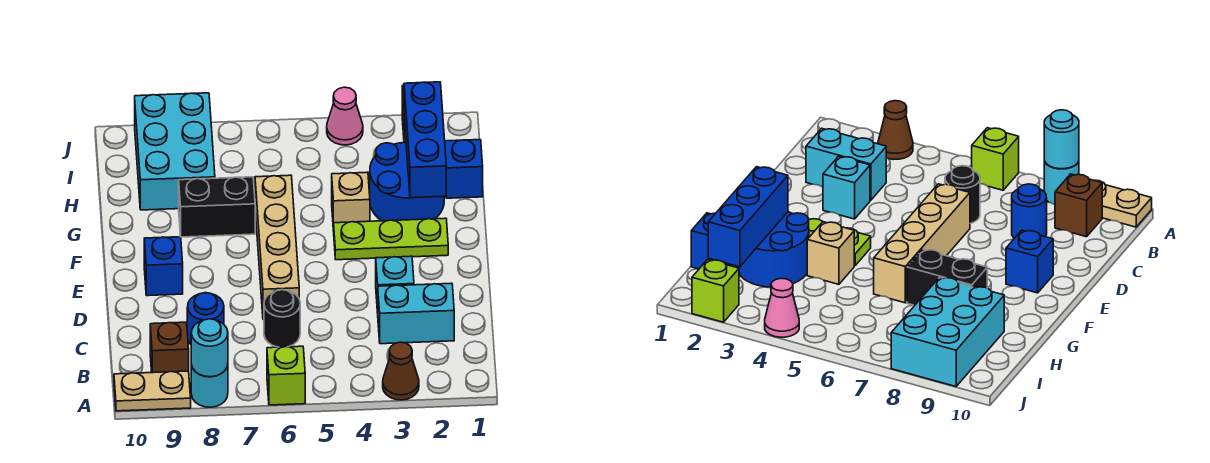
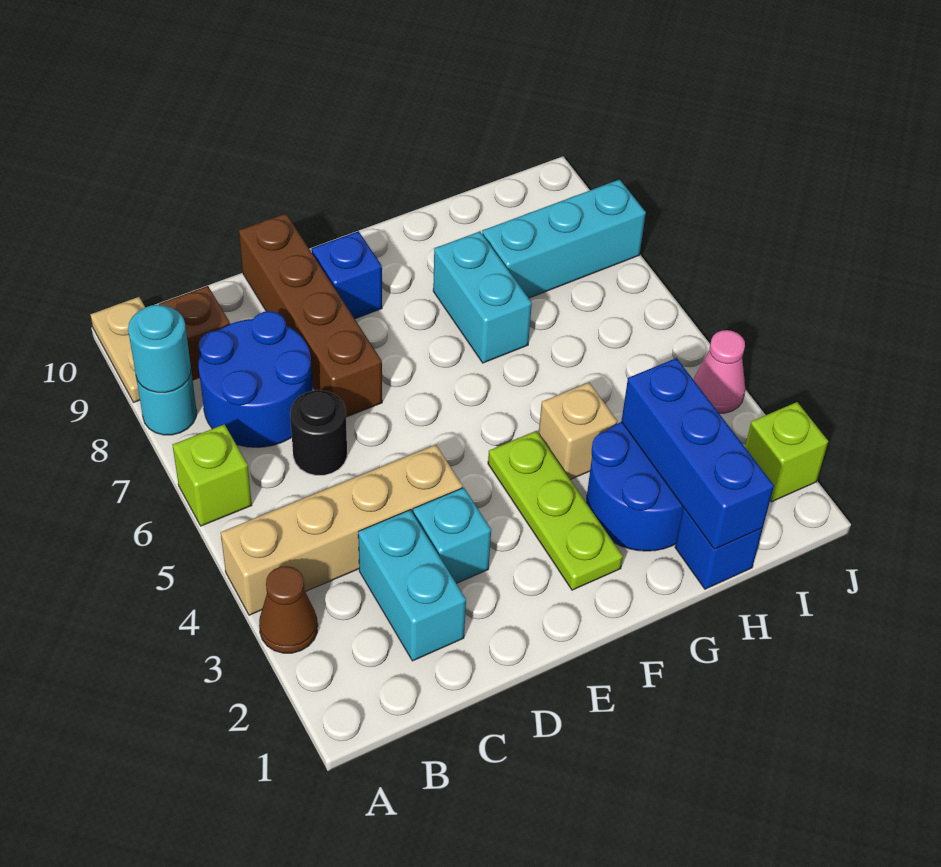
blue 1x1 round brick [187,293,224,344] -> blue 2x2 round brick [198,311,313,447]
tan 1x4 brick [255,175,299,320] -> tan 1x4 brick moved to [221,445,463,615]
none -> brown 1x4 brick [239,214,382,417]
blue 1x3 brick [404,82,446,198] -> blue 1x3 brick turned to [621,358,774,549]
black 1x2 brick [179,177,255,237] -> cyan 1x2 brick [433,231,532,363]
cyan 2x3 brick [135,93,215,210] -> cyan 1x3 brick [482,180,646,298]

